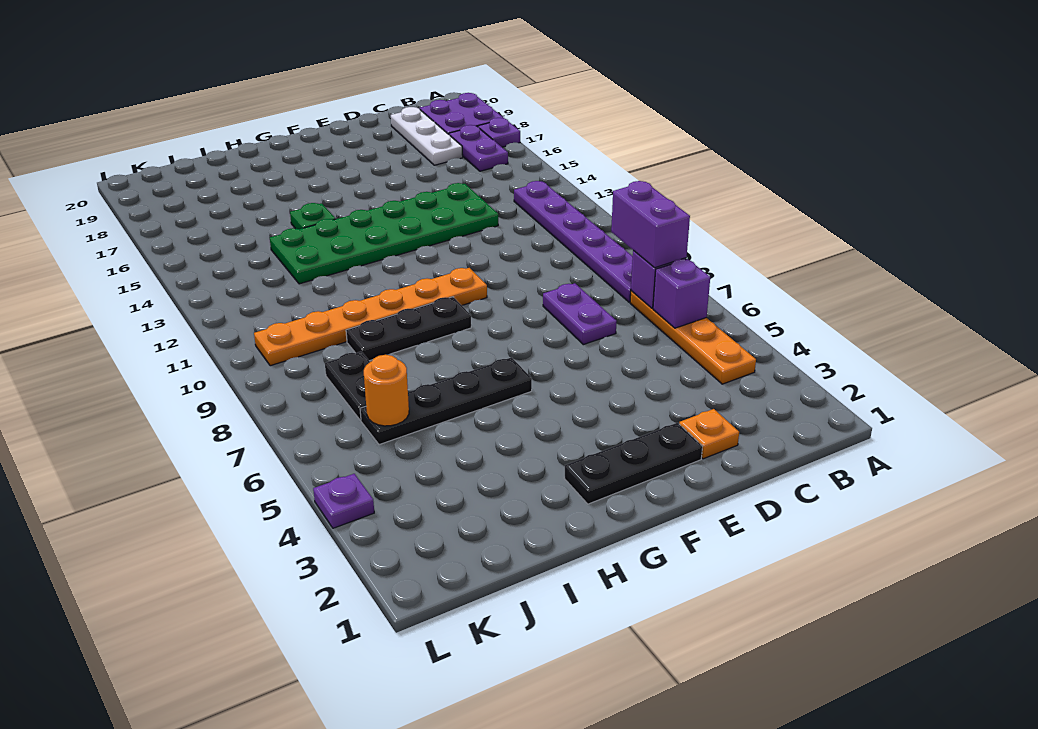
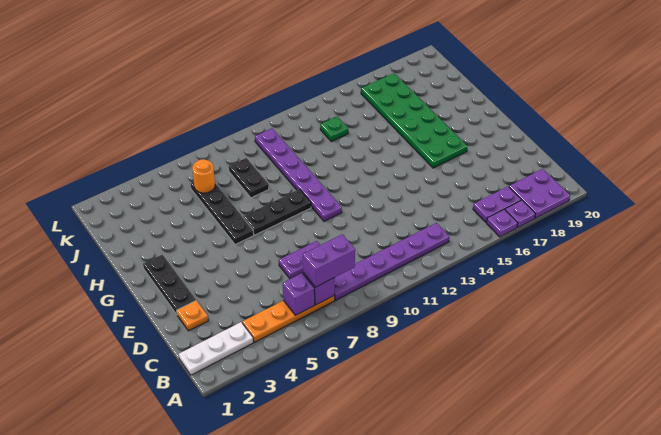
white 1x3 plate [391,107,463,165] -> white 1x3 plate moved to [179,322,253,375]
green 2x6 plate [270,183,498,284] -> green 2x6 plate moved to [361,73,467,168]
orange 1x6 plate [254,268,487,366] -> purple 1x6 plate [255,128,342,221]
black 1x3 plate [346,297,471,361] -> black 1x3 plate turned to [243,189,311,235]
green 1x1 plate [290,203,336,229] -> green 1x1 plate moved to [320,117,348,142]
black 1x2 plate [325,352,370,420] -> black 1x2 plate turned to [229,158,269,198]
purple 1x1 plate [313,474,374,528] -> purple 1x1 plate moved to [487,209,518,237]

